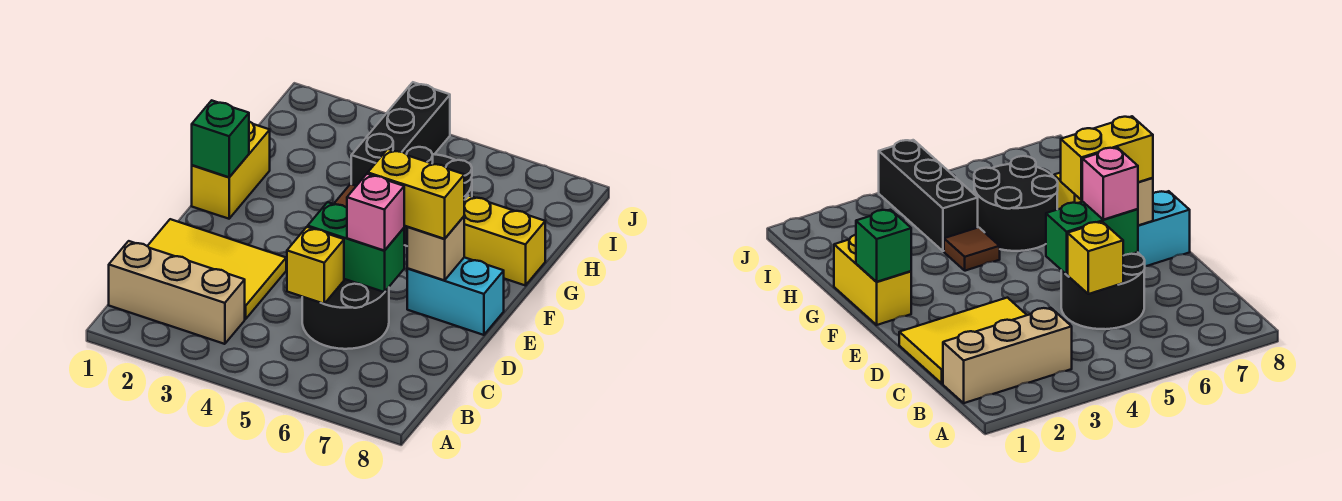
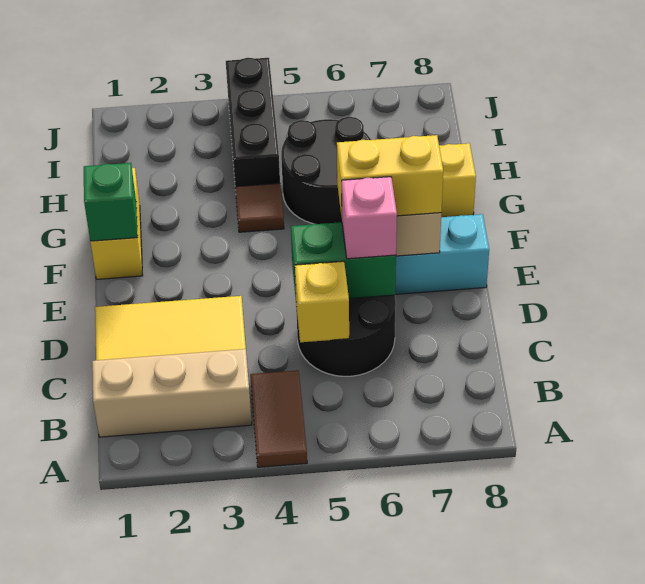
none -> brown 1x2 tile [250,370,307,467]

